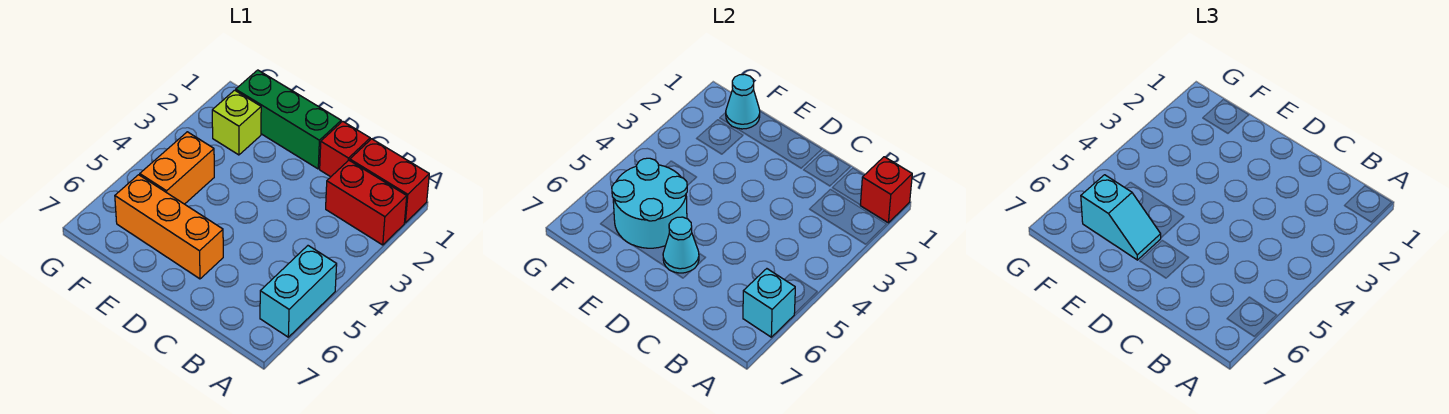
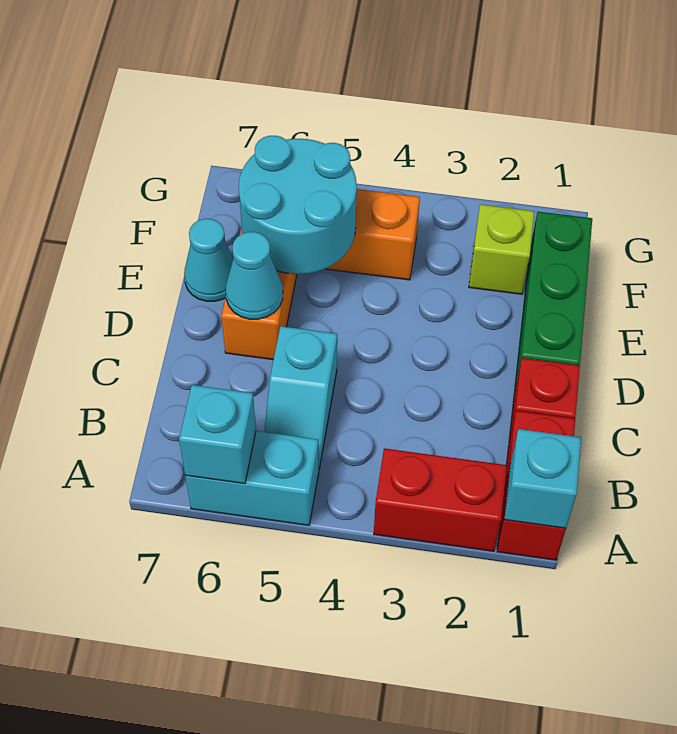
red 1x1 brick [860,157,912,223] -> cyan 1x1 brick [504,429,581,528]
red 1x2 brick [326,160,407,245] -> red 1x2 brick turned to [374,448,507,551]
cyan 1x2 slope [1081,175,1161,260] -> cyan 1x2 slope moved to [264,326,337,469]
cyan 1x1 cone [726,74,760,129] -> cyan 1x1 cone moved to [184,219,233,301]

